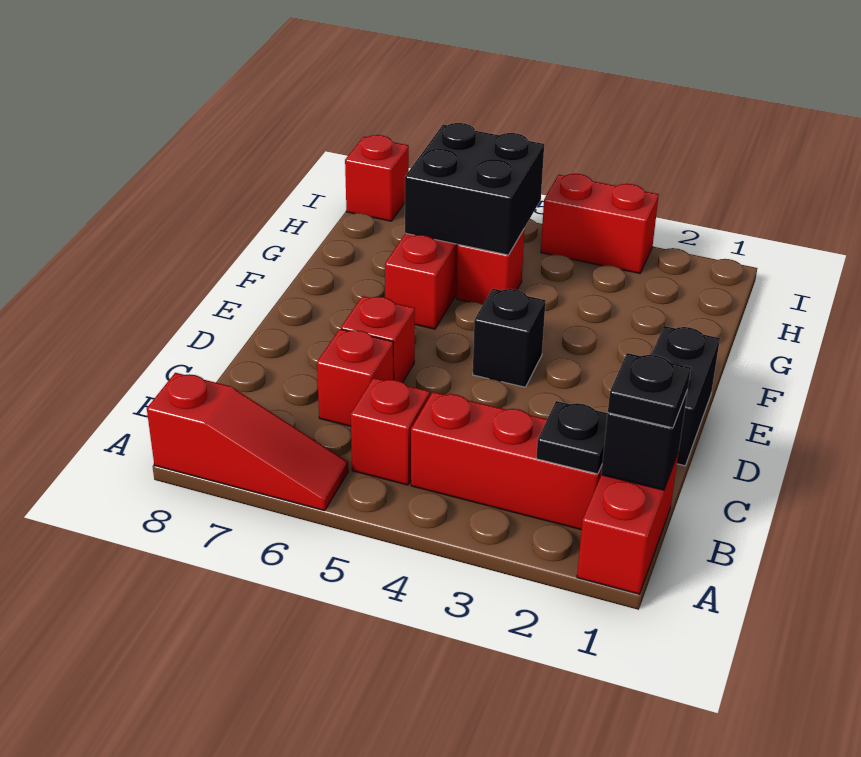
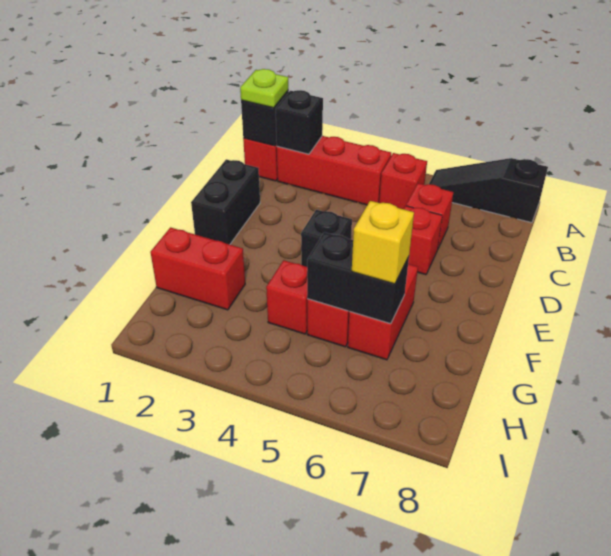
red 1x3 slope [147,373,348,511] -> black 1x3 slope [429,158,548,223]
black 1x1 plate [608,353,691,428] -> lime 1x1 plate [240,69,288,108]
black 1x1 plate [536,401,608,474] -> black 1x1 brick [276,90,323,154]
black 2x2 brick [405,123,544,255] -> black 1x2 brick [307,232,409,324]
none -> yellow 1x1 brick [352,201,414,284]
red 1x2 brick [541,174,659,273] -> red 1x2 brick moved to [150,227,245,310]
red 1x1 brick [345,135,409,221] -> red 1x1 brick moved to [266,260,307,334]

